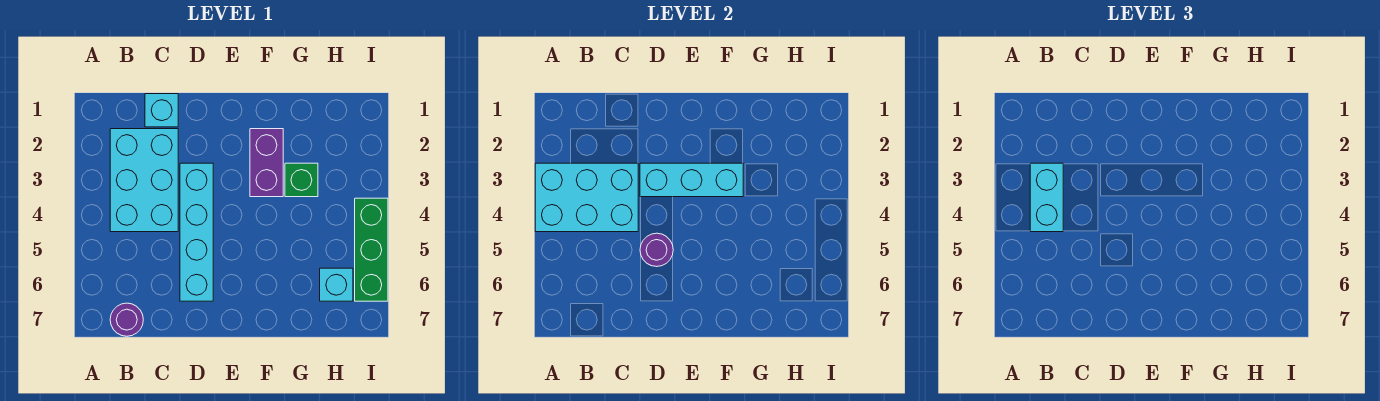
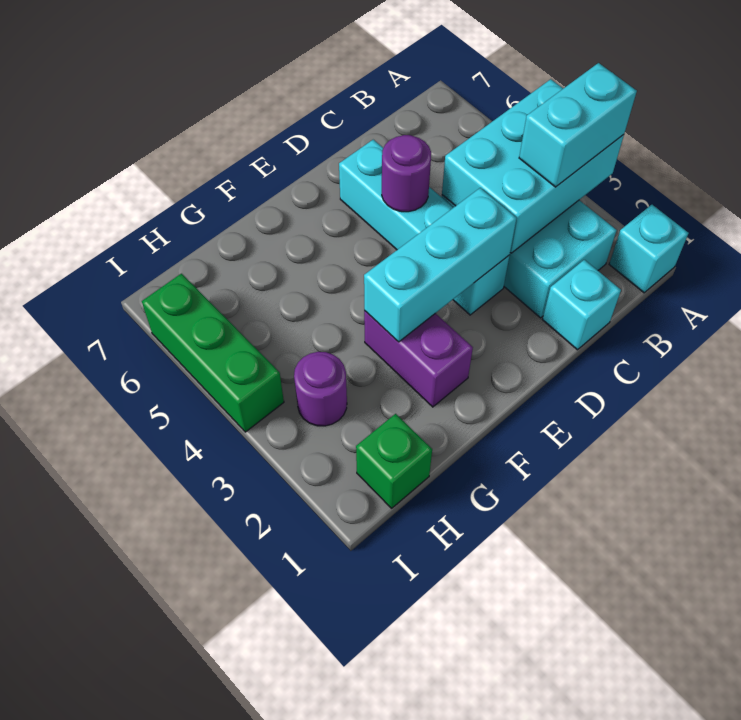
cyan 1x2 brick [1030,163,1063,232] -> cyan 1x2 brick turned to [519,63,637,187]
purple 1x1 round brick [110,303,143,336] -> purple 1x1 round brick moved to [294,352,347,426]
green 1x1 brick [285,163,318,197] -> green 1x1 brick moved to [356,414,432,508]
cyan 1x1 brick [320,268,353,301] -> cyan 1x1 brick moved to [609,205,689,293]

